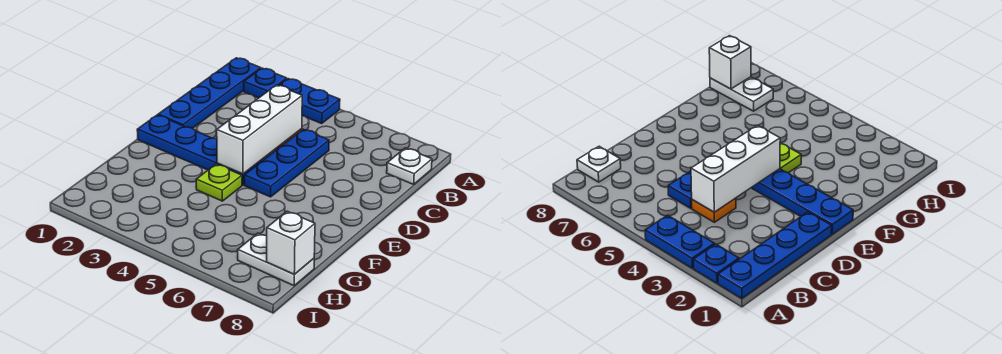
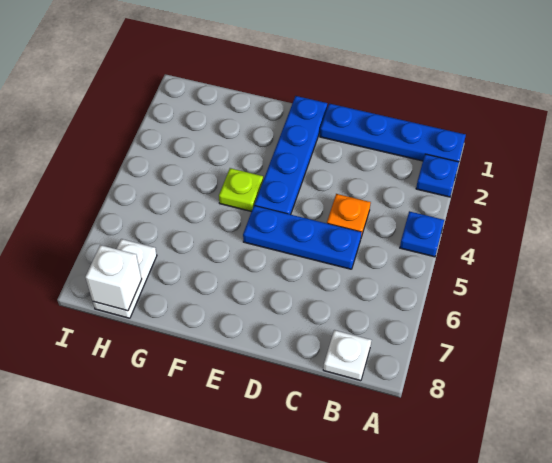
blue 1x2 plate [279,79,340,124] -> blue 1x1 plate [400,211,444,257]
white 1x3 brick [217,85,302,174] -> none

